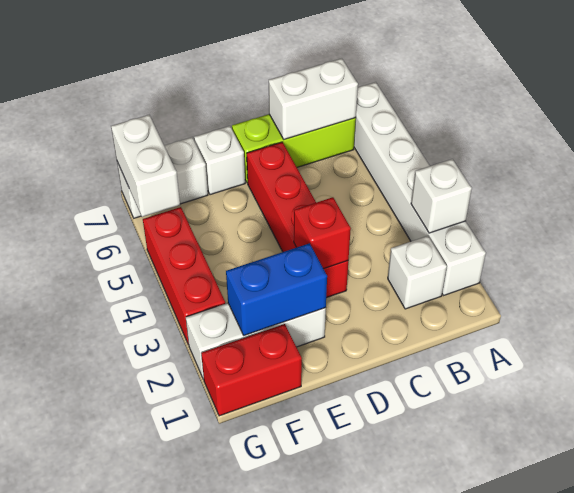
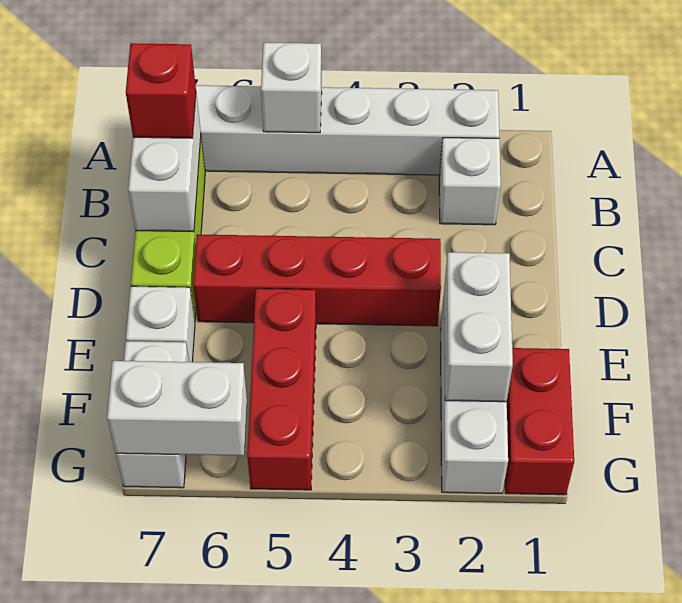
white 1x1 brick [411,159,472,233] -> white 1x1 brick moved to [261,43,322,133]
red 1x1 brick [294,197,351,269] -> red 1x1 brick moved to [126,43,196,138]
blue 1x2 brick [226,243,327,336] -> white 1x2 brick [444,252,513,402]
red 1x3 brick [143,207,225,344] -> red 1x3 brick turned to [247,289,316,490]

